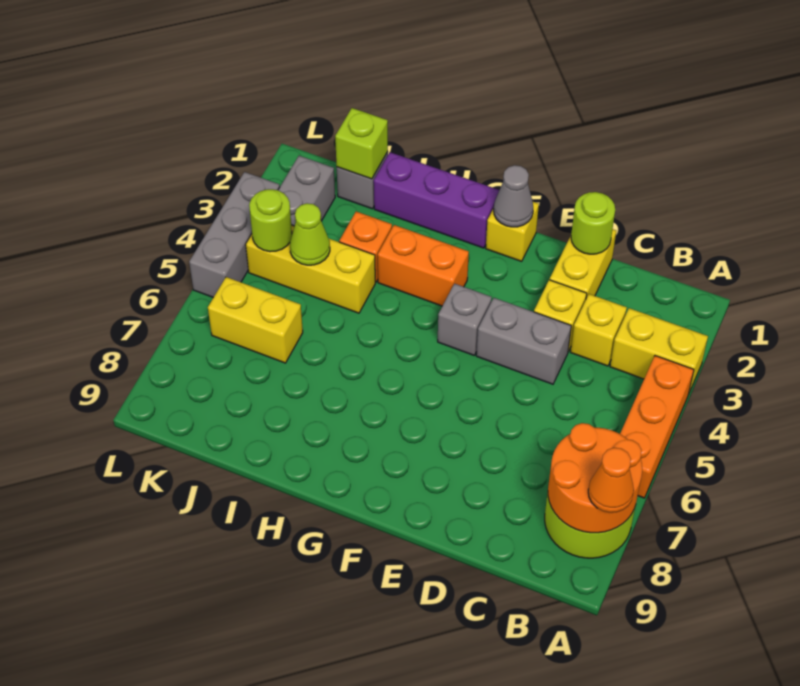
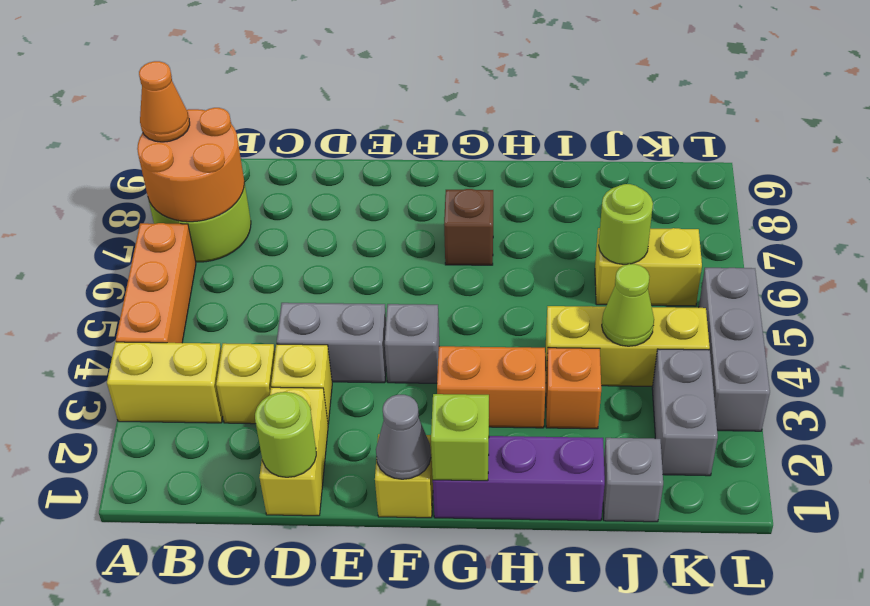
none -> brown 1x1 brick [444,189,493,265]
lime 1x1 brick [335,108,388,179] -> lime 1x1 brick moved to [431,394,489,481]
lime 1x1 round brick [249,189,292,252] -> lime 1x1 round brick moved to [599,184,653,264]

